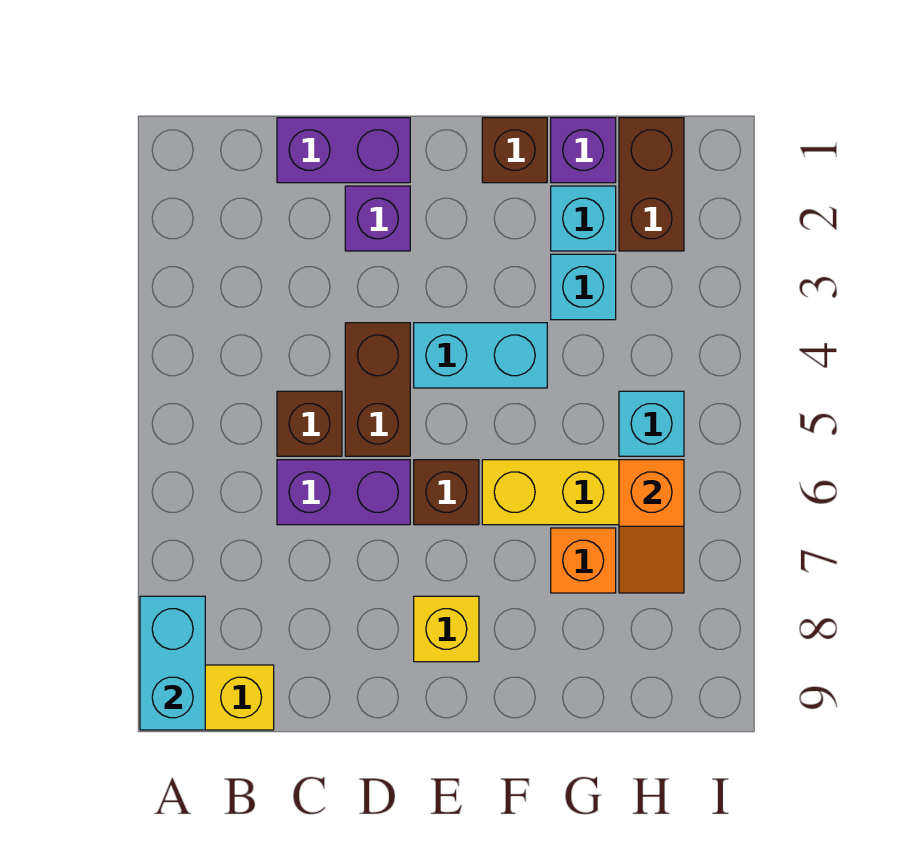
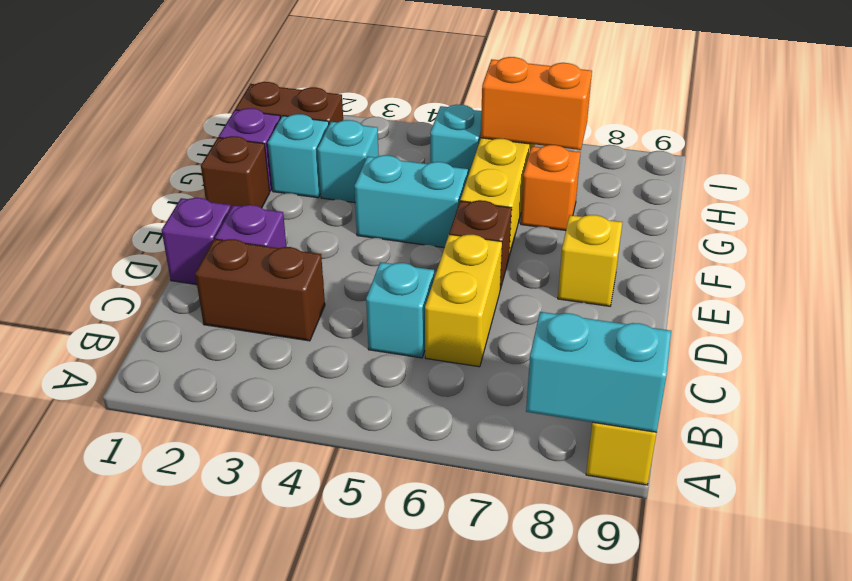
purple 1x2 brick [277,118,410,183] -> purple 1x1 brick [162,198,231,284]
brown 1x1 brick [277,391,342,456] -> cyan 1x1 brick [366,262,434,358]
purple 1x2 brick [277,460,410,525] -> yellow 1x2 brick [425,234,502,367]
brown 1x2 brick [345,323,410,456] -> brown 1x2 brick moved to [195,239,325,341]
cyan 1x2 brick [414,323,547,388] -> cyan 1x2 brick turned to [354,155,468,248]
orange 1x2 slope [619,460,684,593] -> orange 1x2 brick [481,57,592,150]

